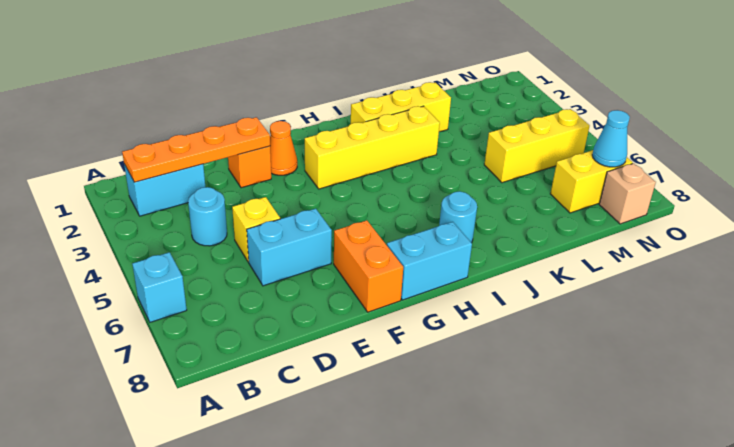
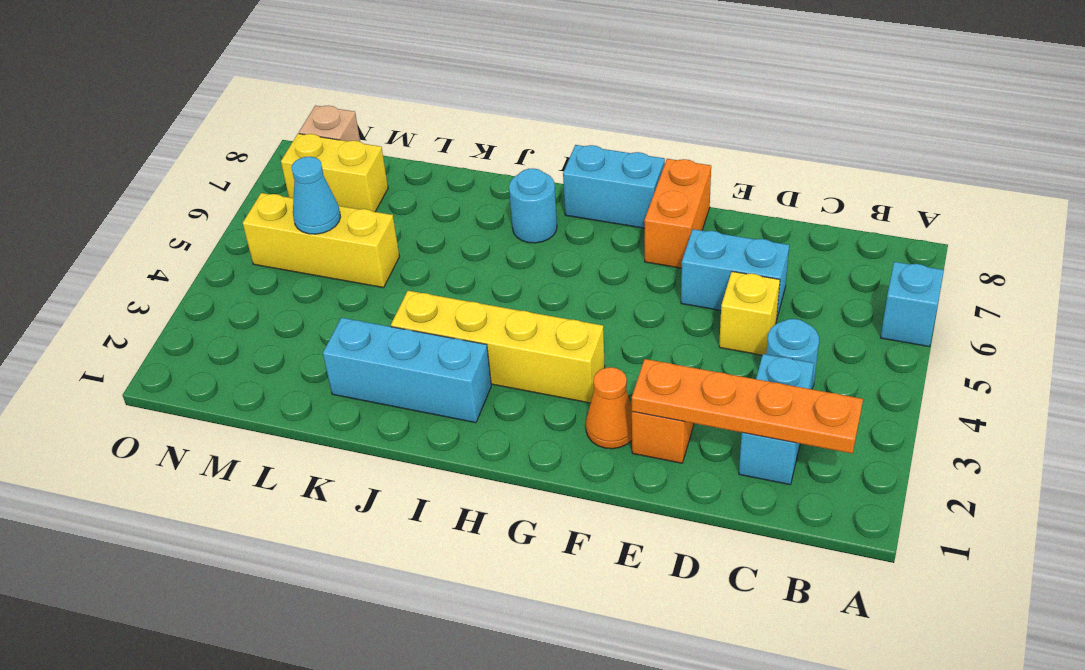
cyan 1x2 brick [124,164,205,216] -> cyan 1x2 brick turned to [739,354,814,485]
yellow 1x3 brick [351,82,451,132] -> cyan 1x3 brick [323,318,491,423]
cyan 1x1 cone [592,110,630,167] -> cyan 1x1 cone moved to [292,157,340,234]

